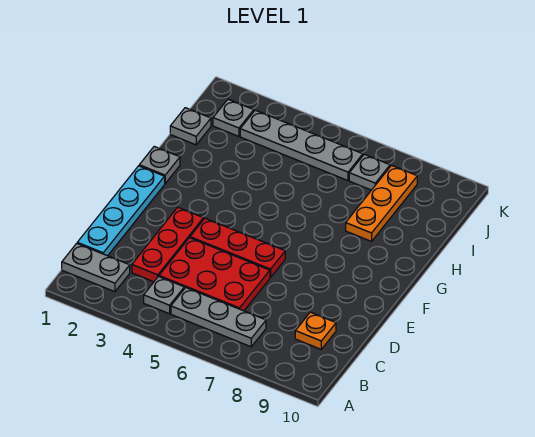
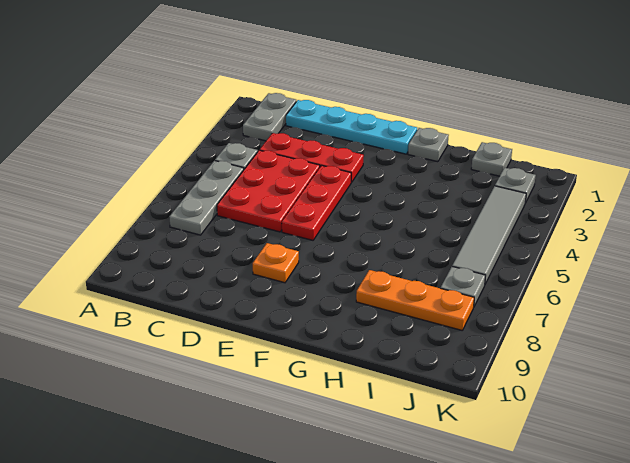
orange 1x1 plate [295,312,336,349] -> orange 1x1 plate moved to [253,243,299,283]
grey 1x4 plate [240,110,363,181] -> grey 1x4 tile [452,186,526,284]

